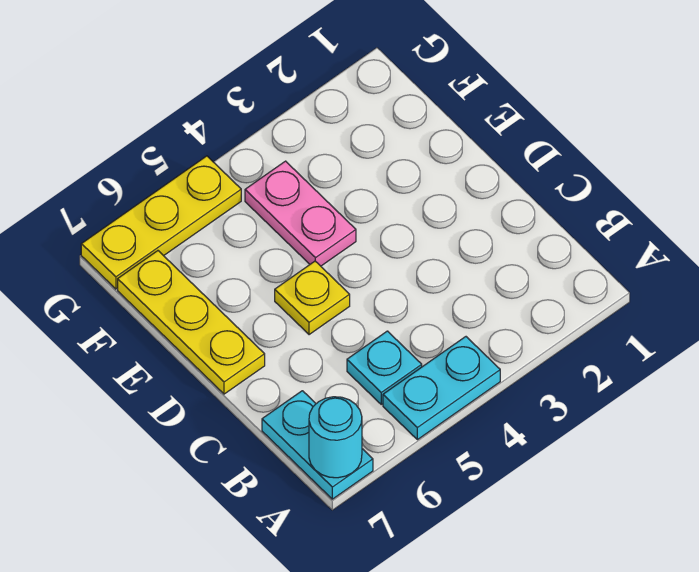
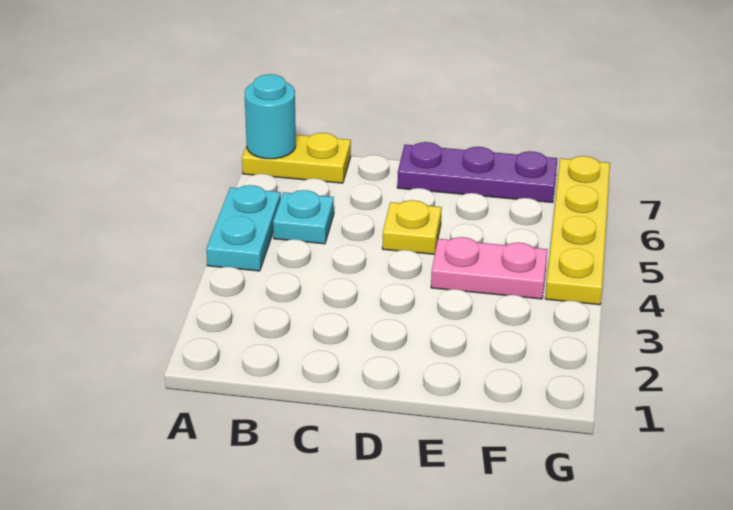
cyan 1x2 plate [262,391,373,499] -> yellow 1x2 plate [242,133,351,183]
yellow 1x3 plate [118,251,265,394] -> purple 1x3 plate [397,142,557,203]
yellow 1x3 plate [81,156,241,289] -> yellow 1x4 plate [545,156,610,305]

